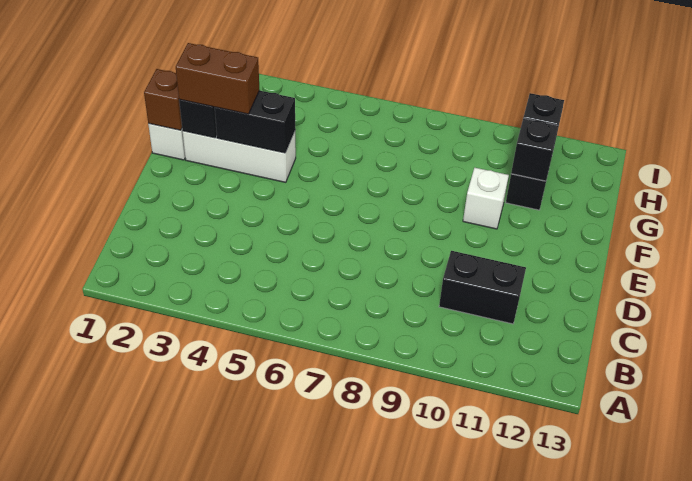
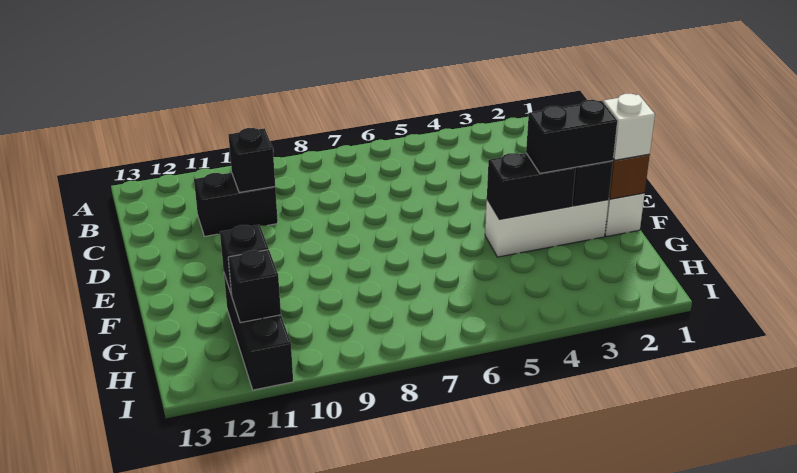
none -> black 1x1 brick [228,128,275,193]
brown 1x2 brick [176,43,260,114] -> black 1x2 brick [526,100,617,173]
white 1x1 brick [463,168,509,229] -> white 1x1 brick moved to [604,94,655,160]

